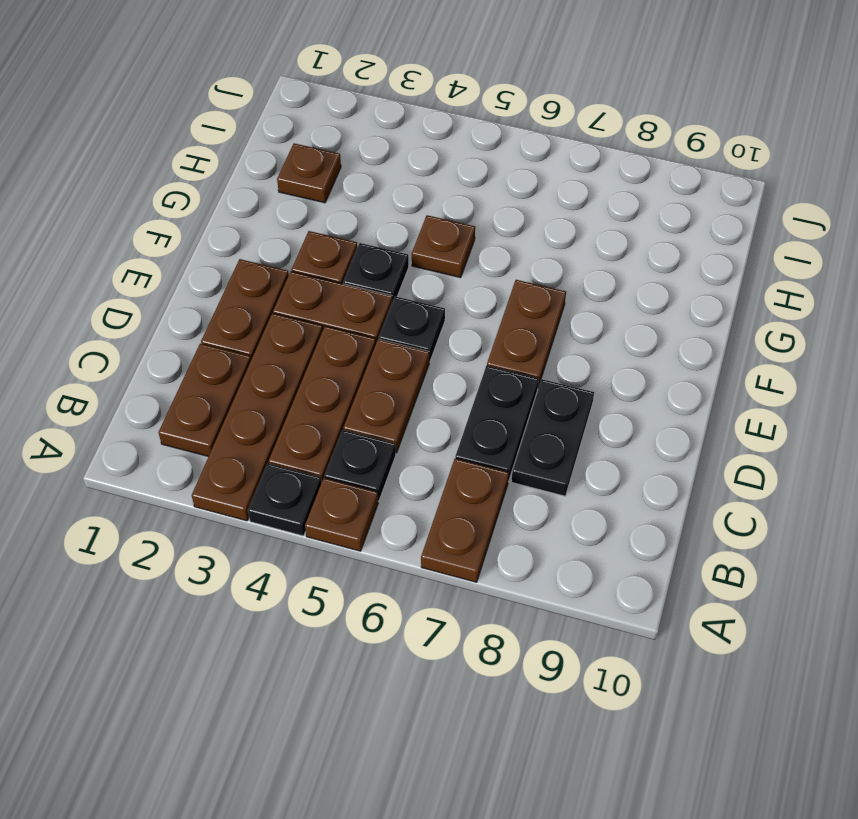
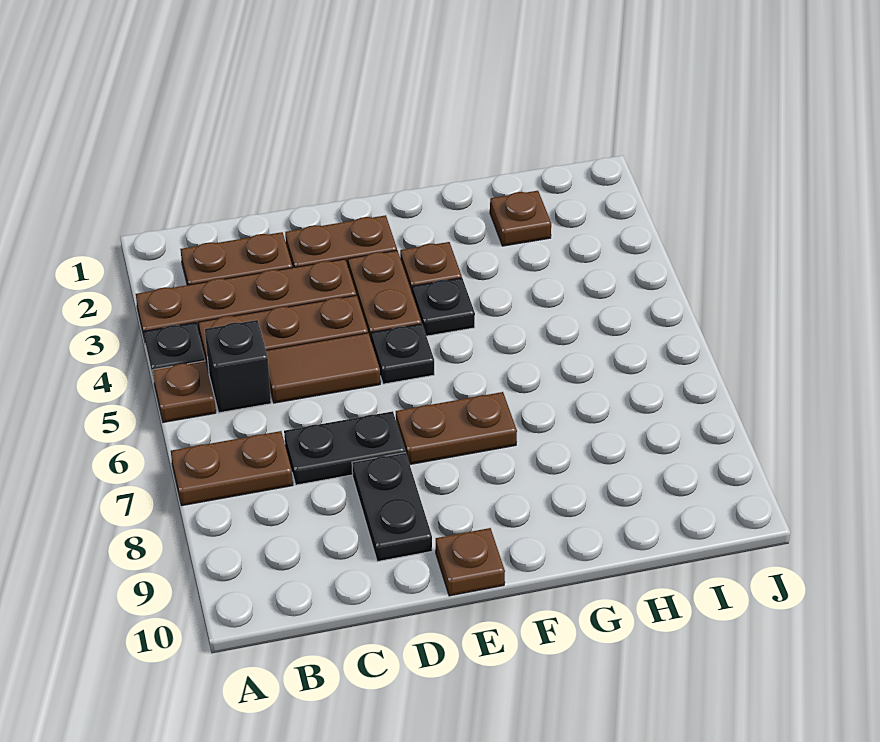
black 1x1 plate [325,430,396,501] -> black 1x1 brick [205,320,271,413]
brown 1x2 plate [343,339,429,453] -> brown 1x2 tile [266,333,380,403]
black 1x2 plate [511,379,594,496] -> black 1x2 plate turned to [352,452,432,562]
brown 1x1 plate [412,215,475,278] -> brown 1x1 plate moved to [436,528,505,596]

